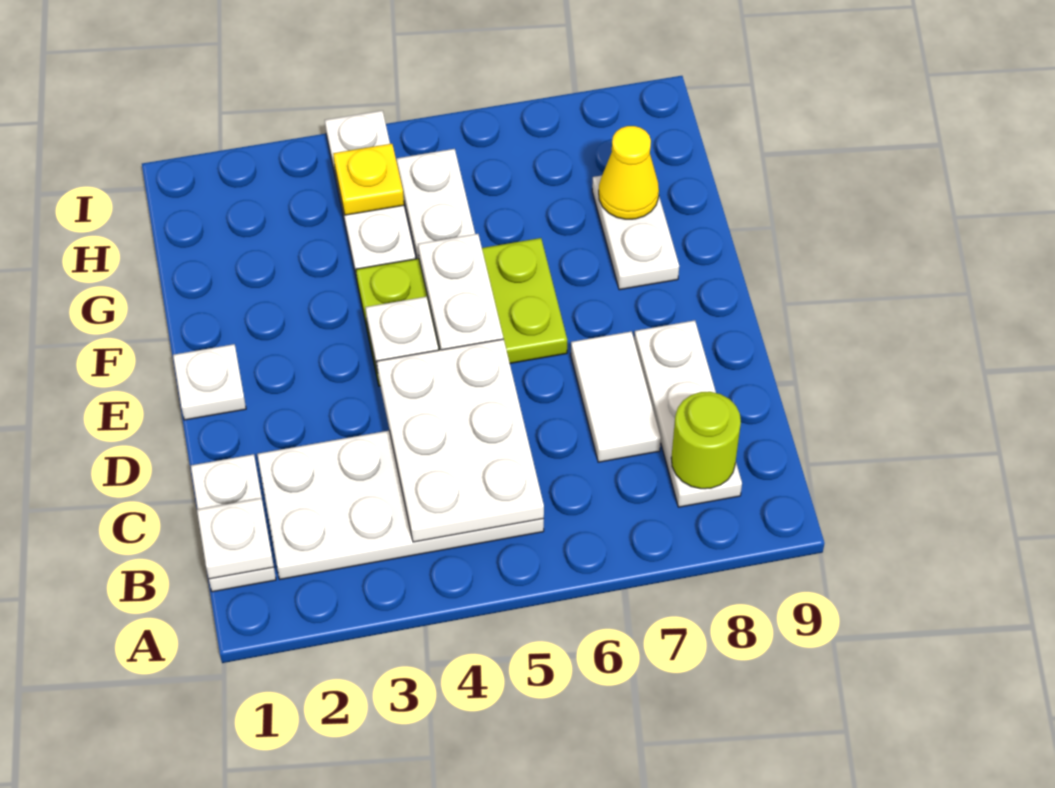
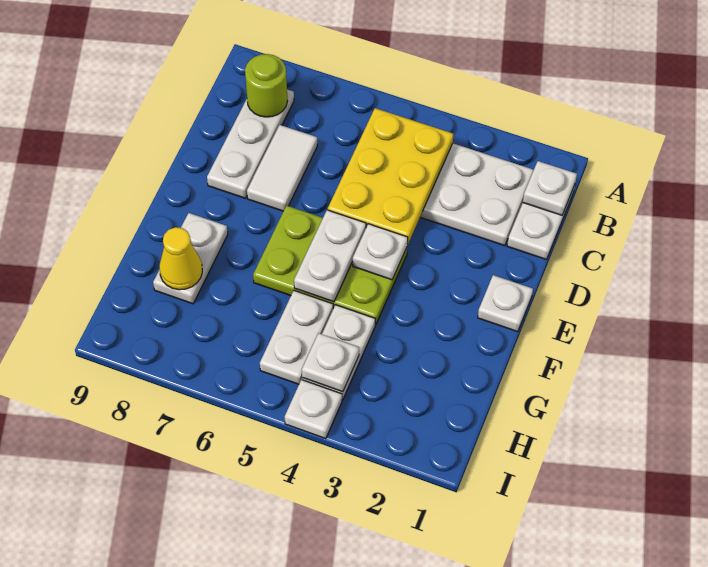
white 2x3 plate [377,339,544,542] -> yellow 2x3 plate [328,108,453,244]
yellow 1x1 plate [333,144,404,215] -> white 1x1 plate [302,333,359,392]

